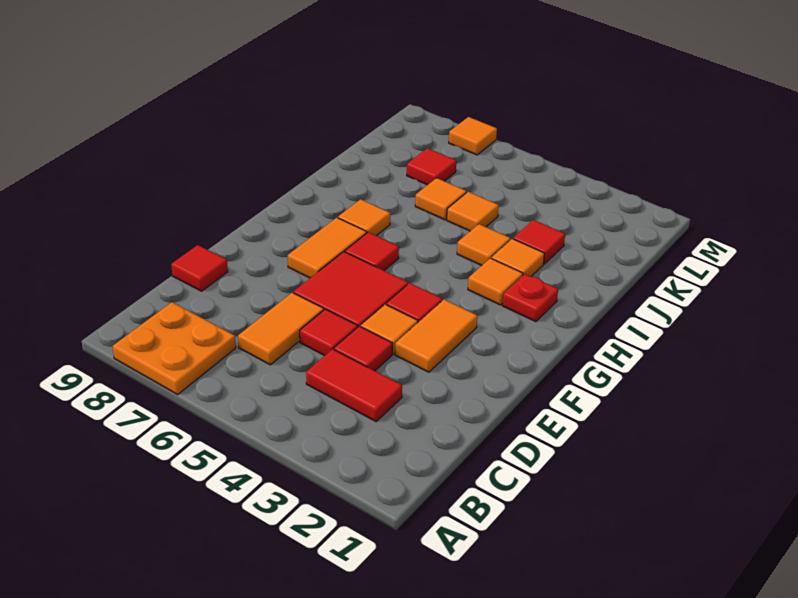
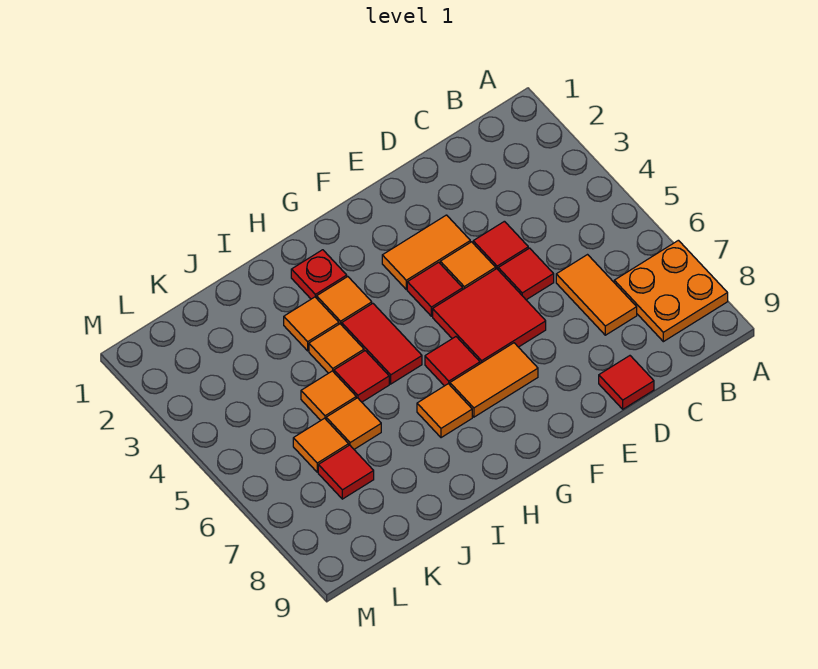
red 1x2 tile [306,349,402,421] -> red 1x2 tile moved to [342,303,422,384]
orange 1x2 tile [238,293,324,365] -> orange 1x2 tile turned to [556,255,637,335]
red 1x1 tile [513,220,565,264] -> red 1x1 tile moved to [334,351,389,402]
orange 1x1 tile [449,117,497,155] -> orange 1x1 tile moved to [293,418,349,472]

